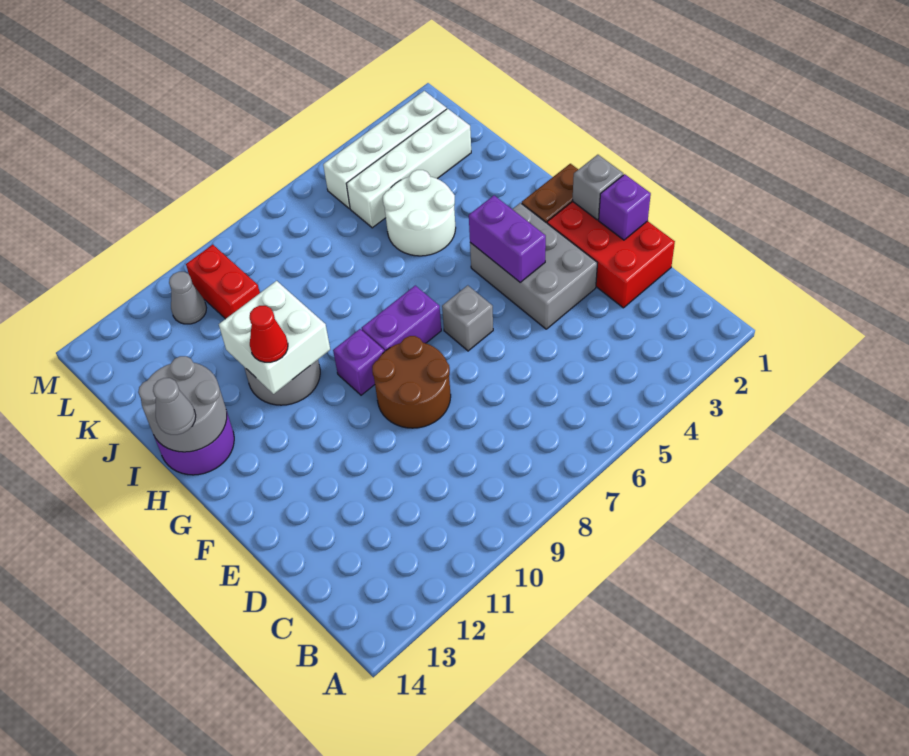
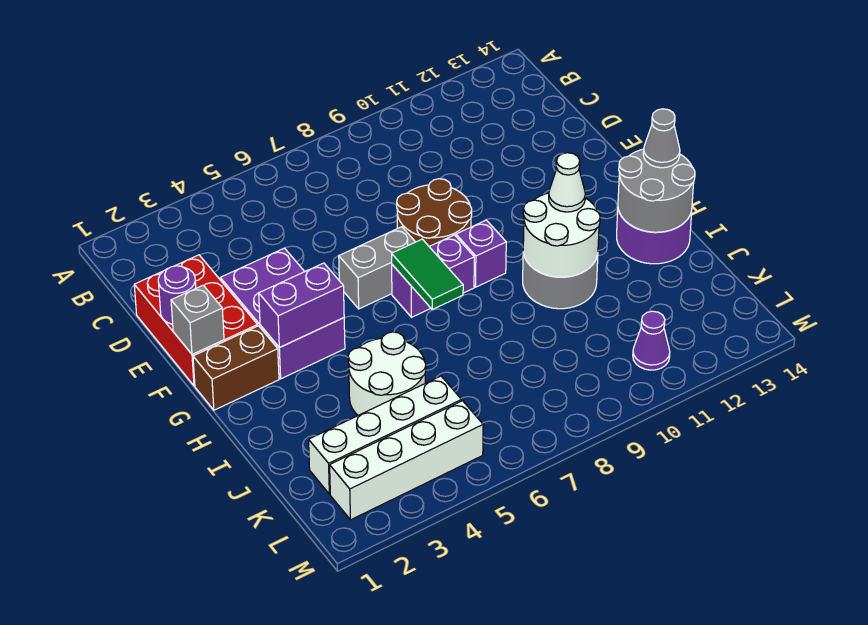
purple 1x1 brick [599,174,651,240] -> purple 1x1 round brick [158,266,196,324]
grey 2x3 brick [470,203,597,329] -> purple 2x3 brick [220,248,345,379]
purple 1x2 brick [469,195,546,283] -> purple 1x2 brick turned to [259,263,344,348]
grey 1x1 brick [442,285,493,351] -> grey 1x2 brick [339,227,415,309]
none -> green 1x2 tile [392,239,463,309]
white 2x2 brick [219,281,330,394] -> white 2x2 round brick [523,193,600,277]
red 1x1 cone [250,306,288,362] -> white 1x1 cone [549,153,585,212]
red 1x2 brick [186,245,260,319] -> none
grey 1x1 cone [169,272,206,324] -> purple 1x1 cone [633,311,670,370]

